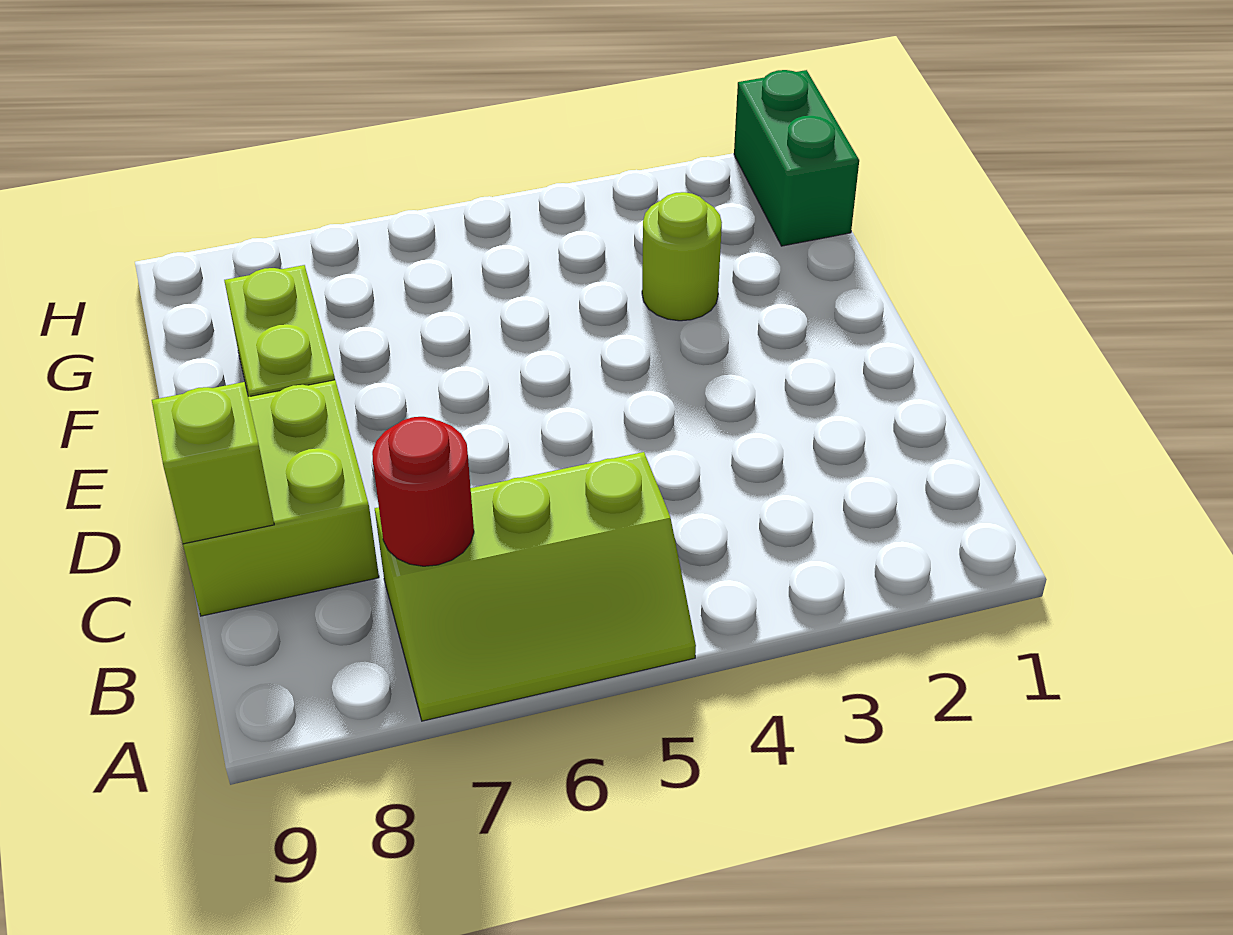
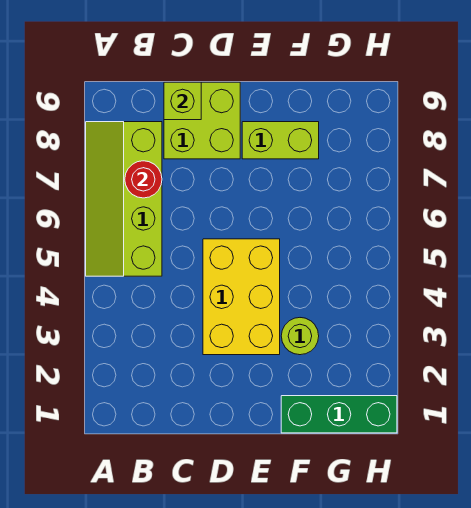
lime 2x3 slope [375,452,696,721] -> lime 2x4 slope [86,122,162,276]
none -> yellow 2x3 brick [203,239,280,355]
green 1x2 brick [734,70,859,246] -> green 1x3 brick [281,396,397,433]

